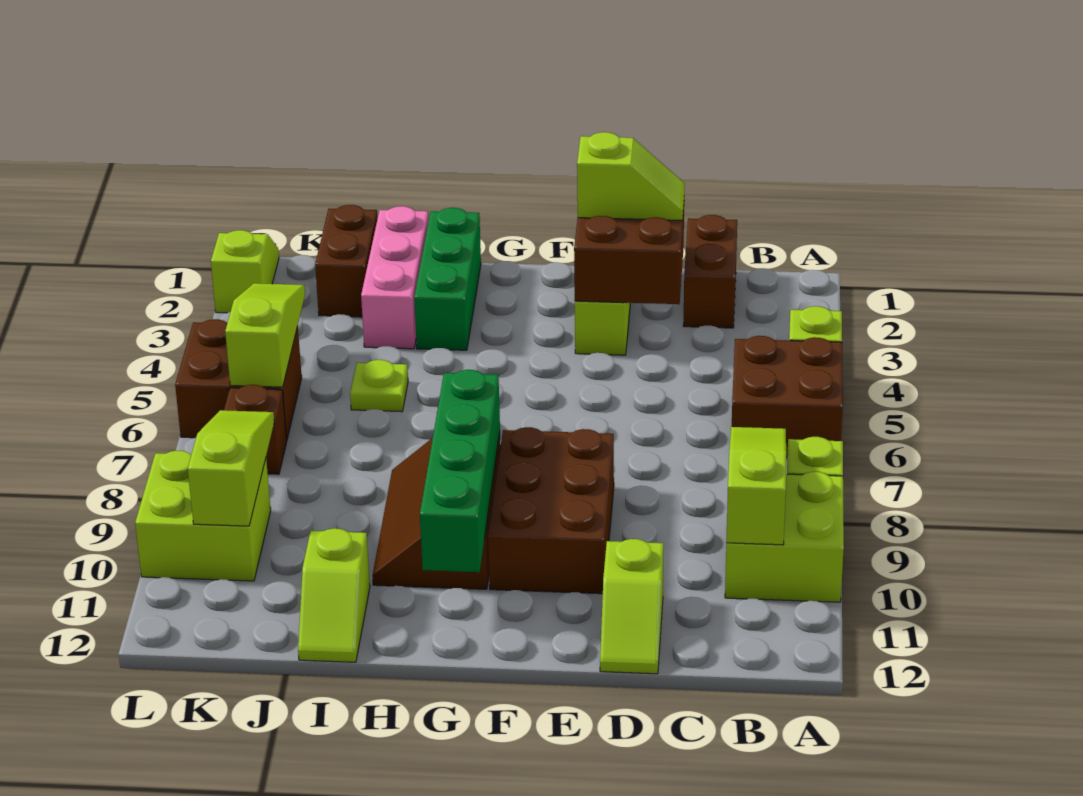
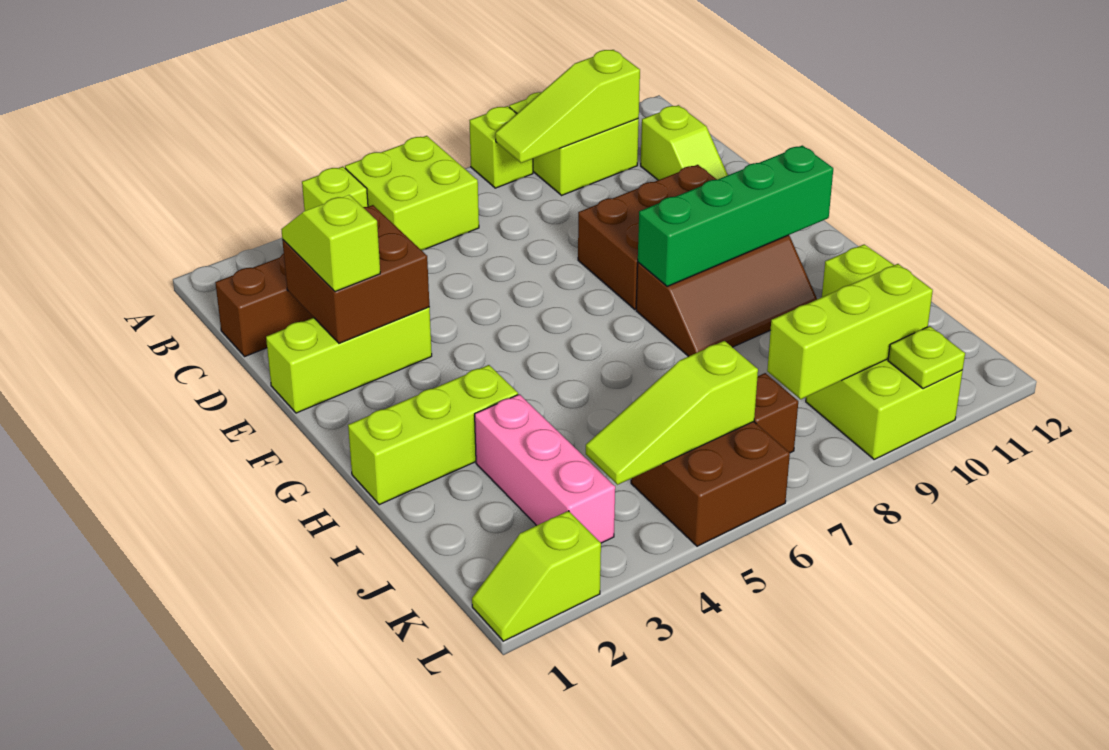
brown 2x2 brick [732,336,843,457] -> lime 2x2 brick [345,136,479,250]
lime 1x2 slope [600,539,664,674] -> lime 1x2 slope turned to [641,105,728,180]
green 1x3 brick [414,208,481,350] -> lime 1x3 brick [348,365,518,505]
pink 1x3 brick [361,206,429,349] -> pink 1x3 brick turned to [475,394,615,543]
lime 1x1 plate [350,360,408,412] -> lime 1x1 plate moved to [888,326,965,389]
brown 1x2 brick [315,205,378,317] -> none
lime 1x3 slope [188,410,274,526] -> lime 1x3 brick [767,264,933,399]

